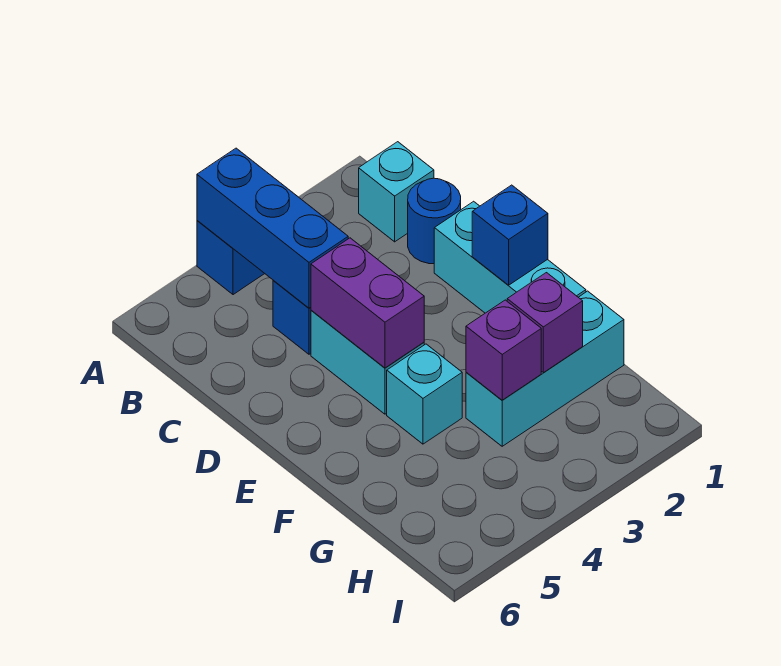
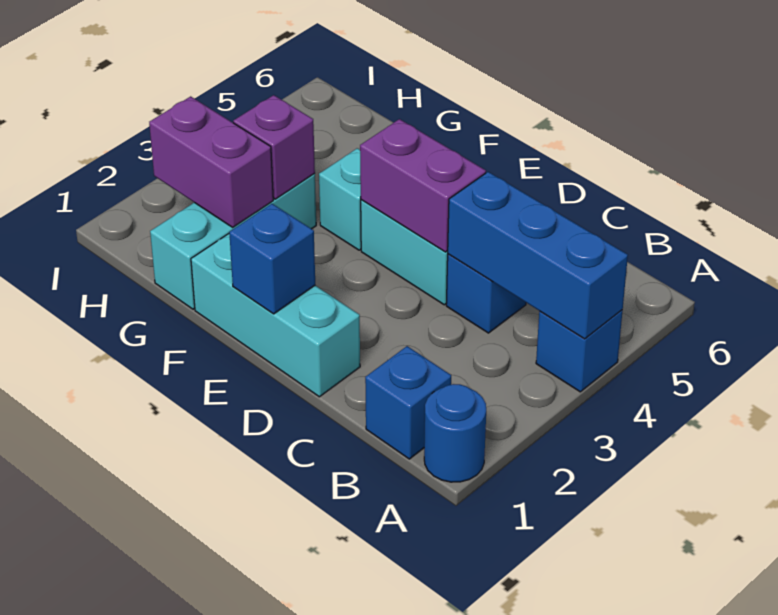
cyan 1x1 brick [359,142,434,242] -> blue 1x1 brick [365,346,451,459]
blue 1x1 round brick [408,178,461,264] -> blue 1x1 round brick moved to [424,384,486,482]
purple 1x1 brick [507,273,583,373] -> purple 1x2 brick [149,96,273,227]

